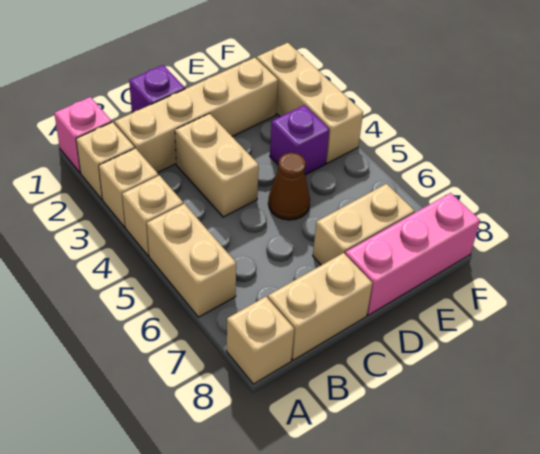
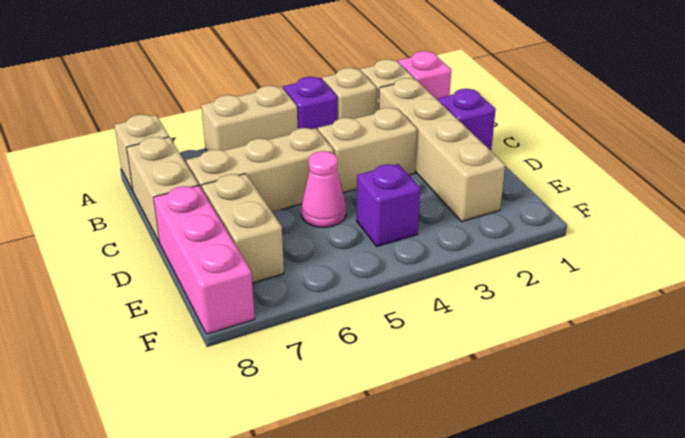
tan 1x1 brick [122,175,183,256] -> purple 1x1 brick [283,77,337,130]
brown 1x1 cone [268,153,310,220] -> pink 1x1 cone [301,151,346,227]
tan 1x3 brick [257,43,363,163] -> tan 1x3 brick moved to [186,128,334,211]

